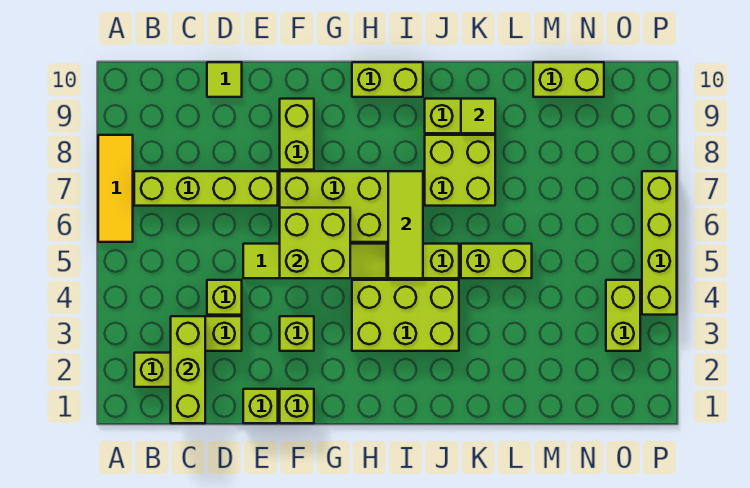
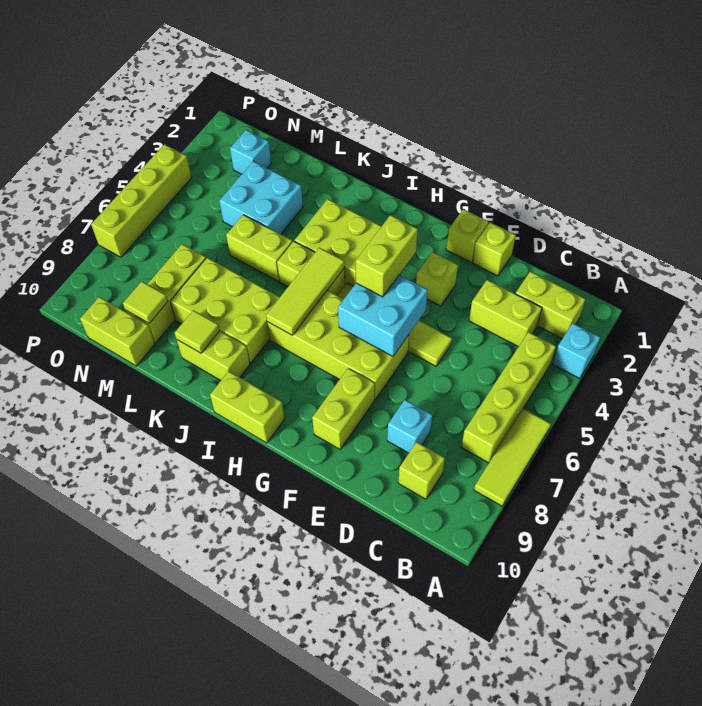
none -> cyan 1x1 brick [553,323,600,379]
yellow 1x3 tile [98,135,133,242] -> lime 1x3 tile [474,409,551,506]
lime 1x4 brick [134,171,278,206] -> lime 1x4 brick turned to [461,332,556,463]
lime 1x3 brick [171,316,205,423] -> lime 1x3 brick moved to [125,244,206,343]
lime 1x1 brick [207,280,242,315] -> lime 1x1 brick moved to [398,442,445,499]
none -> cyan 1x1 brick [387,400,432,453]
lime 1x1 tile [207,62,242,97] -> lime 1x1 tile moved to [123,281,168,323]
lime 2x2 brick [280,208,350,278] -> cyan 2x2 brick [338,275,428,356]
lime 2x2 brick [425,135,495,206] -> lime 2x3 brick [170,258,280,363]
none -> cyan 2x2 brick [219,161,303,234]
none -> cyan 1x1 brick [230,130,271,174]
lime 1x2 brick [606,280,640,351] -> lime 1x2 brick moved to [356,215,418,297]

